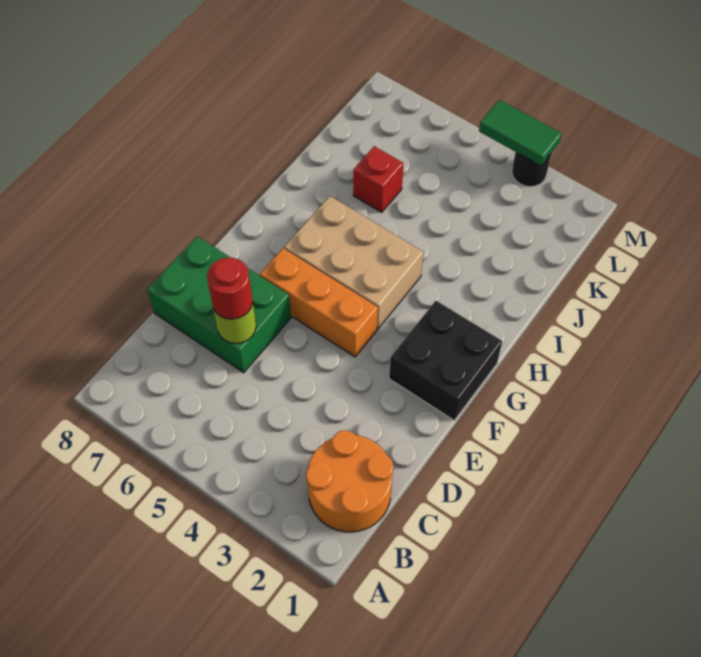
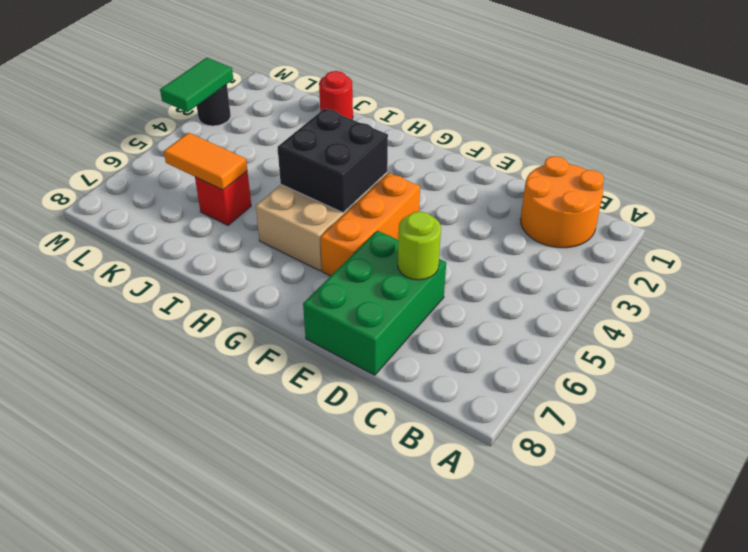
red 1x1 round brick [207,258,253,319] -> red 1x1 round brick moved to [319,71,353,119]
black 2x2 brick [389,301,502,420] -> black 2x2 brick moved to [278,109,388,213]
none -> orange 1x2 tile [164,133,247,190]

